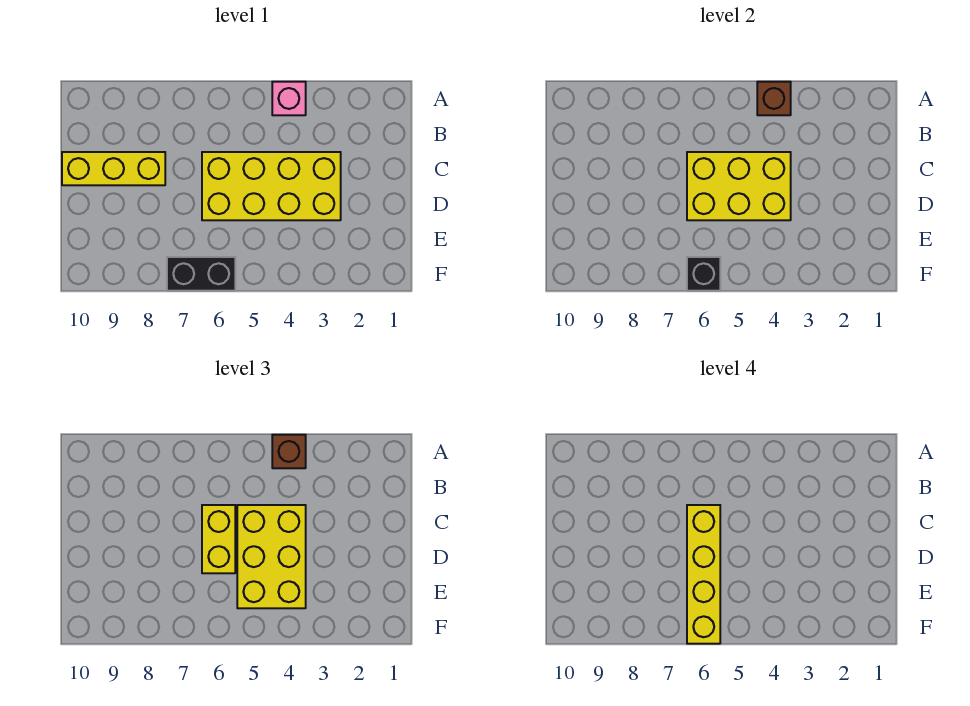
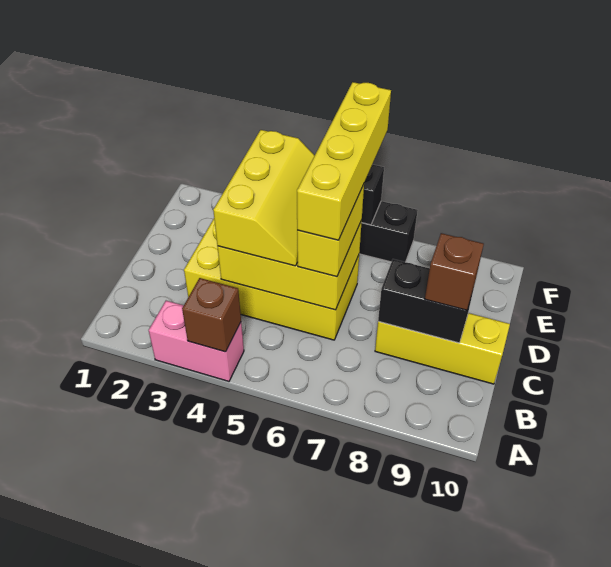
pink 1x1 brick [272,82,306,115] -> pink 1x2 brick [149,301,244,381]
brown 1x1 brick [272,435,306,468] -> brown 1x1 brick moved to [425,233,484,310]
yellow 2x3 brick [237,505,306,608] -> yellow 2x3 slope [213,130,315,266]
none -> black 1x2 brick [378,259,475,343]

